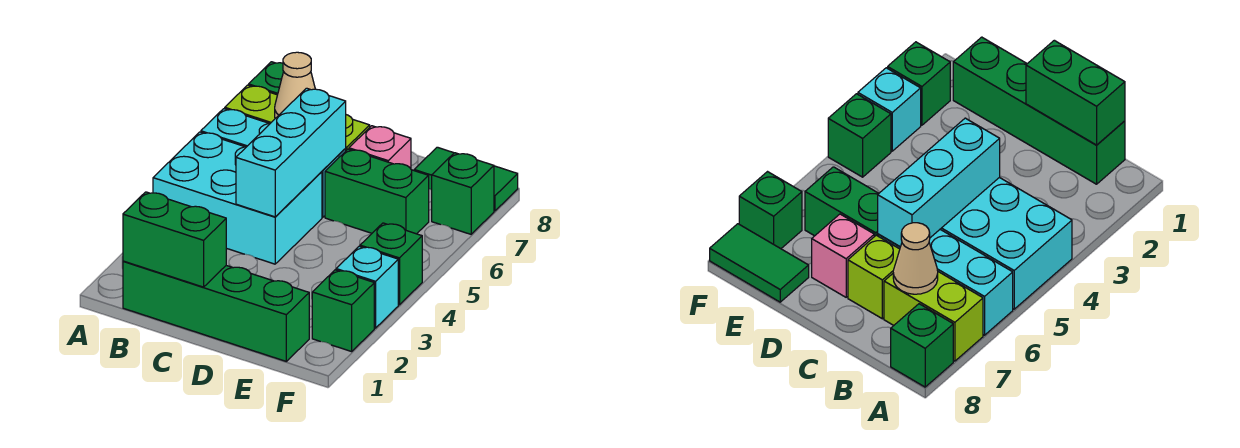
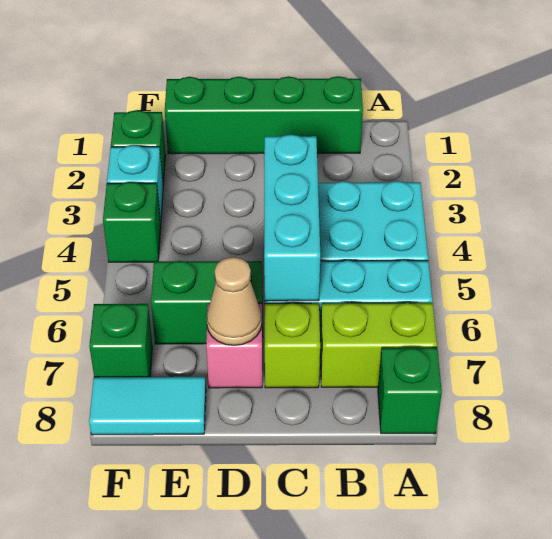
green 1x2 brick [123,192,226,287] -> none
tan 1x1 cone [275,52,315,118] -> tan 1x1 cone moved to [207,257,262,345]
green 1x2 tile [414,147,518,211] -> cyan 1x2 tile [89,377,206,435]

